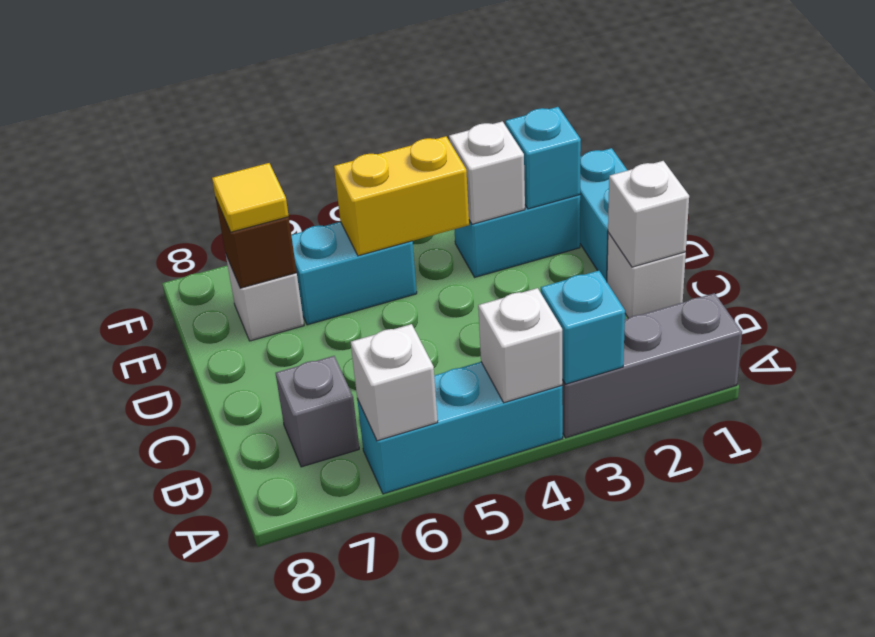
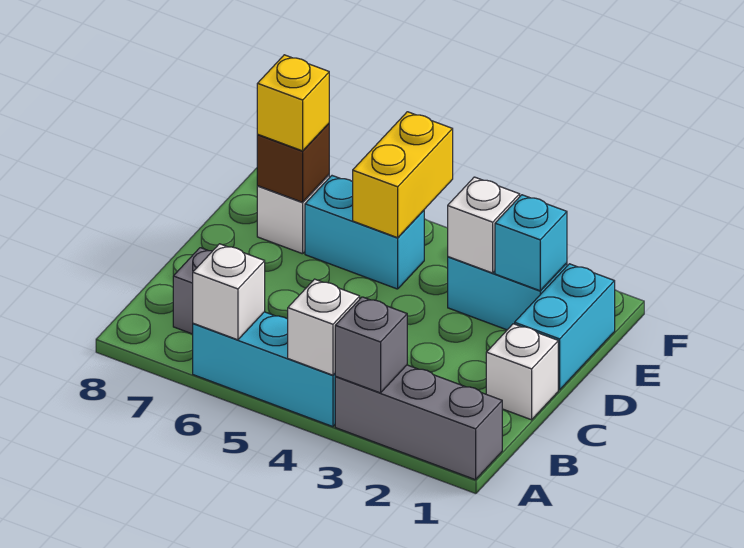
cyan 1x1 brick [541,271,625,384] -> grey 1x1 brick [335,297,407,393]
white 1x1 brick [608,161,689,267] -> none
yellow 1x2 brick [334,136,469,256] -> yellow 1x2 brick turned to [353,112,453,238]
yellow 1x1 tile [212,163,289,232] -> yellow 1x1 brick [257,55,329,151]

